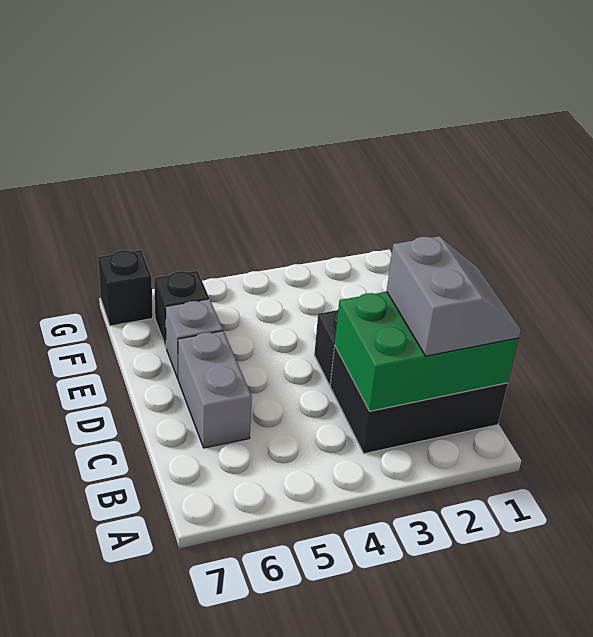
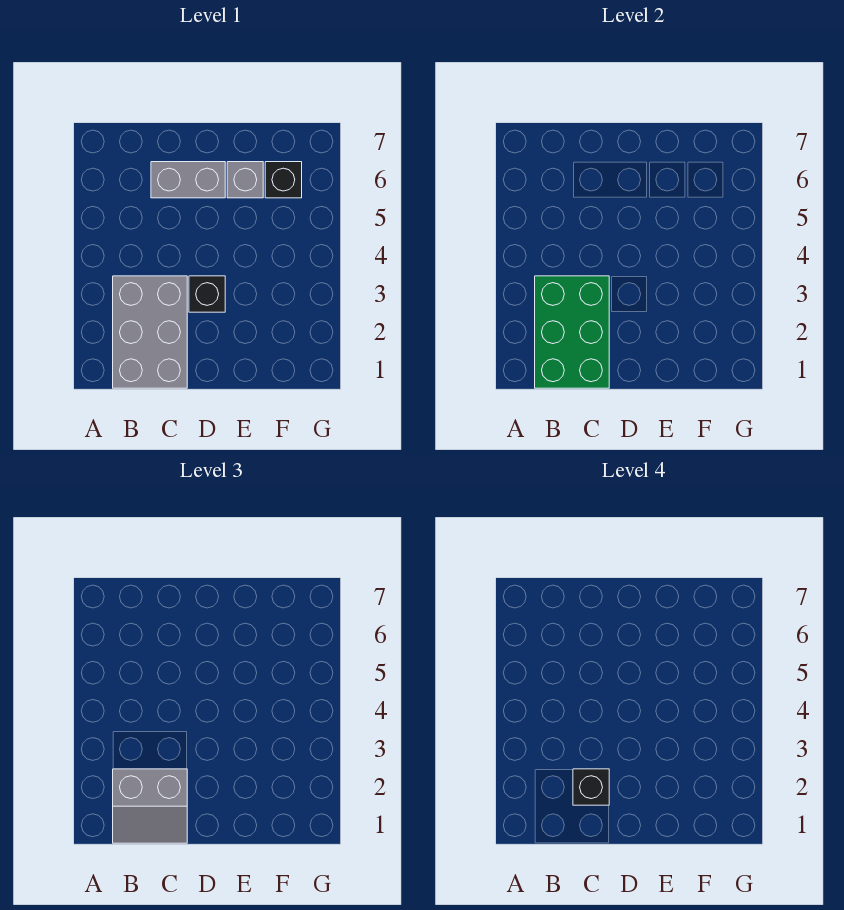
black 2x3 brick [330,346,508,454] -> grey 2x3 brick [113,276,187,388]
black 1x1 brick [98,250,153,326] -> black 1x1 brick moved to [573,769,609,805]

